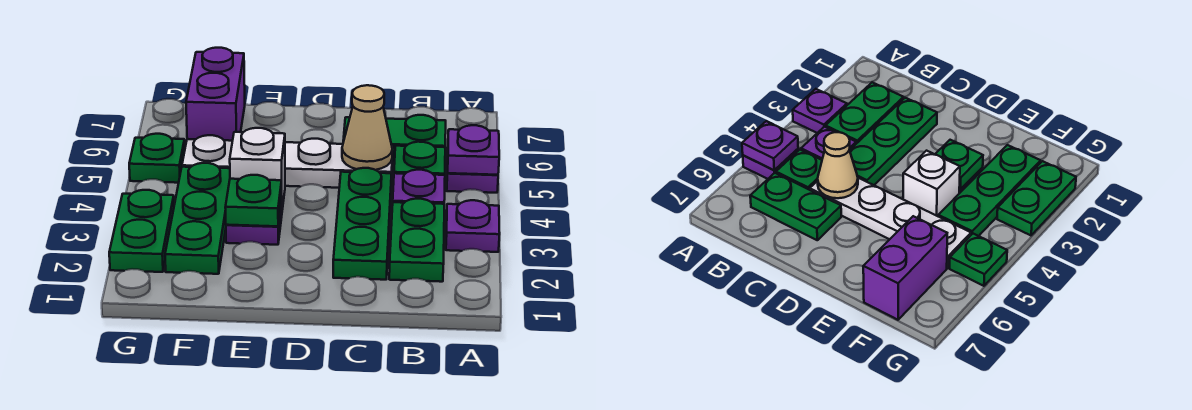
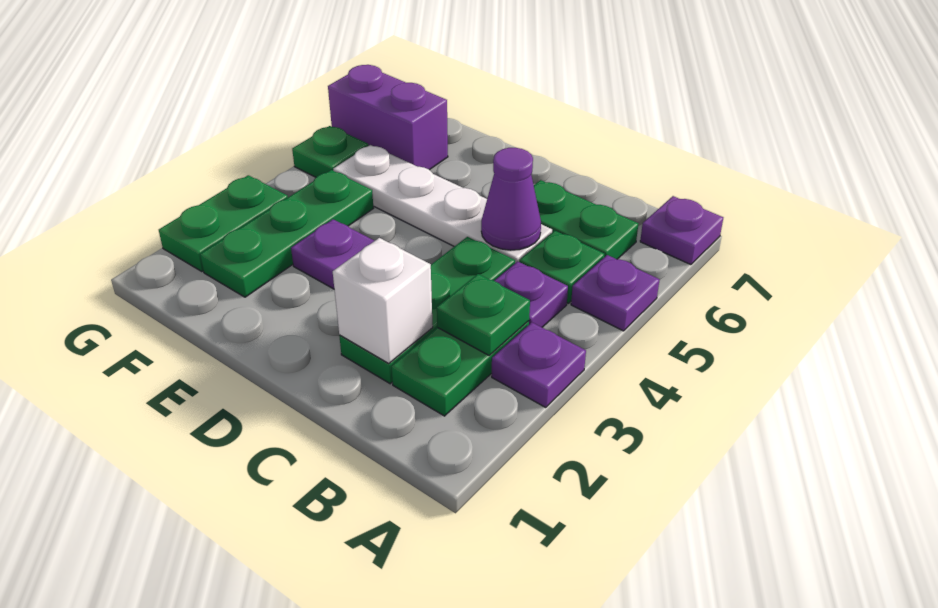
purple 1x1 plate [447,125,499,175] -> purple 1x1 plate moved to [640,196,723,265]
tan 1x1 cone [342,85,392,170] -> purple 1x1 cone [481,148,541,250]
green 1x1 plate [225,175,282,226] -> green 1x1 plate moved to [437,274,530,355]
white 1x1 brick [230,128,285,210] -> white 1x1 brick moved to [333,238,433,363]
purple 1x2 brick [186,48,245,141] -> purple 1x2 brick turned to [328,65,448,170]

